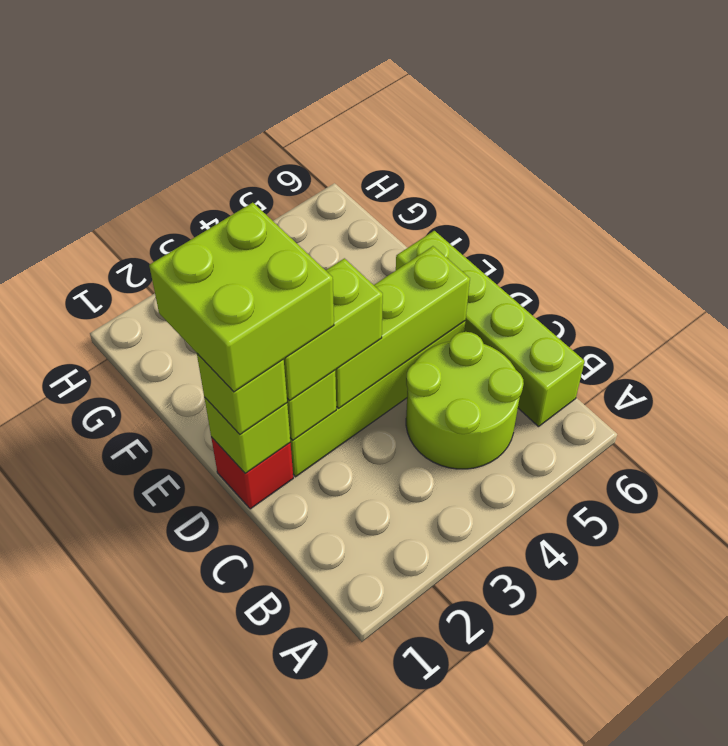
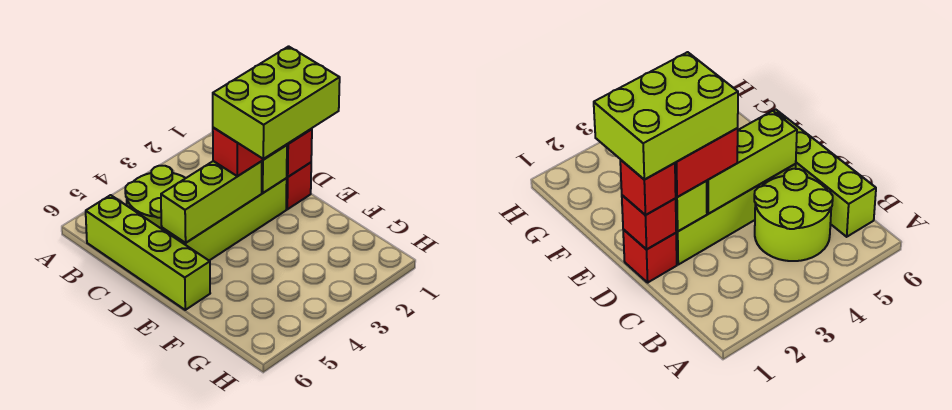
lime 1x1 brick [204,397,290,473] -> red 1x1 brick [287,129,312,177]
lime 1x1 brick [197,354,287,434] -> red 1x1 brick [620,160,676,215]
lime 2x2 brick [149,203,334,392] -> lime 2x3 brick [213,46,340,159]
lime 1x2 brick [283,258,383,400] -> red 1x2 brick [213,128,287,176]

